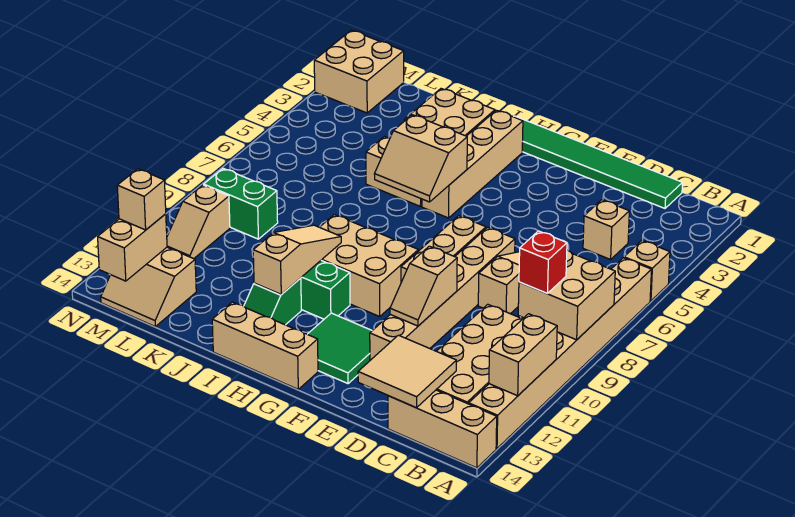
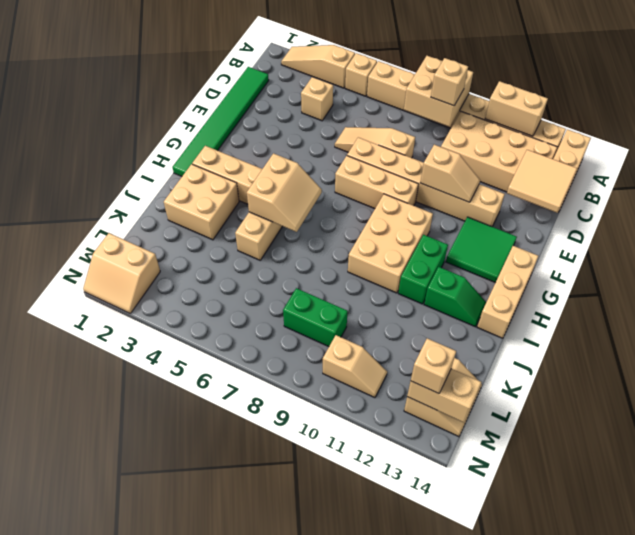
red 1x1 brick [519,231,567,293] -> tan 1x1 brick [431,58,468,106]
tan 1x3 slope [253,225,341,295] -> tan 1x3 slope moved to [281,45,355,88]
green 1x2 brick [204,168,278,239] -> green 1x2 brick turned to [283,288,348,347]
tan 2x2 brick [314,30,404,113] -> tan 2x2 slope [83,233,160,313]

